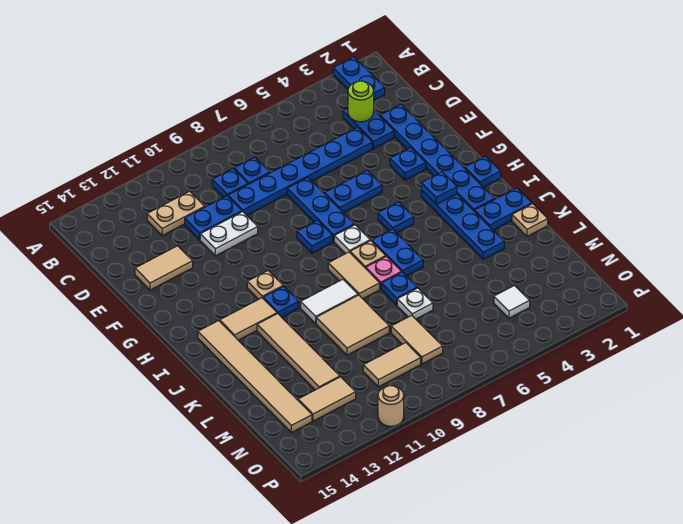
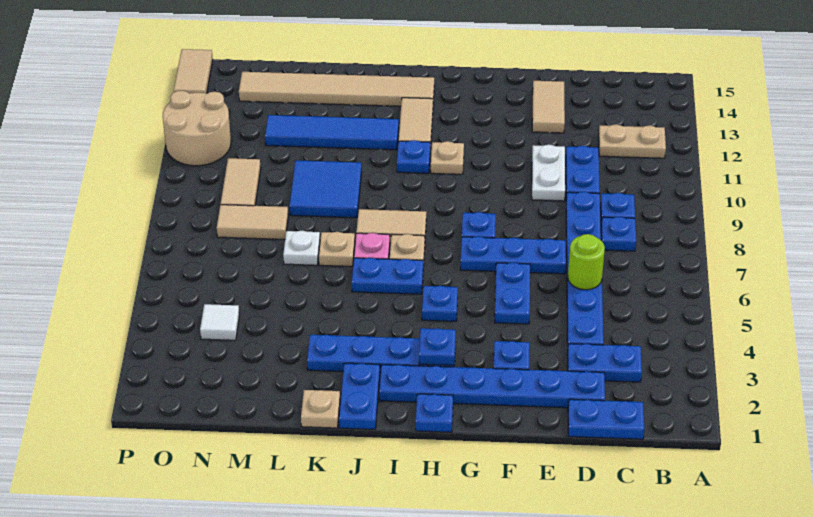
blue 1x2 plate [333,57,385,100] -> blue 1x2 plate moved to [568,399,644,439]
lime 1x1 round brick [348,81,374,122] -> lime 1x1 round brick moved to [568,234,605,290]
tan 1x2 plate [147,191,205,235] -> tan 1x2 plate turned to [599,125,666,158]
white 1x1 plate [334,225,370,254] -> none
white 1x2 tile [301,279,358,323] -> none
tan 1x4 tile [257,314,340,390] -> blue 1x4 tile [265,115,399,150]
blue 1x1 plate [382,272,417,305] -> tan 1x1 plate [319,232,355,266]
tan 2x2 tile [316,295,389,355] -> blue 2x2 tile [290,160,361,218]
tan 1x2 tile [298,377,356,421] -> tan 1x2 tile moved to [174,49,213,93]
tan 1x1 round brick [378,386,404,426] -> tan 2x2 round brick [163,91,231,166]

